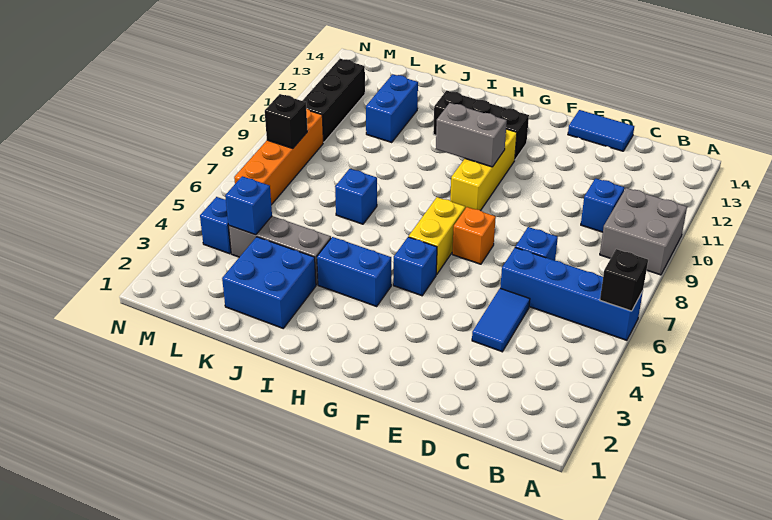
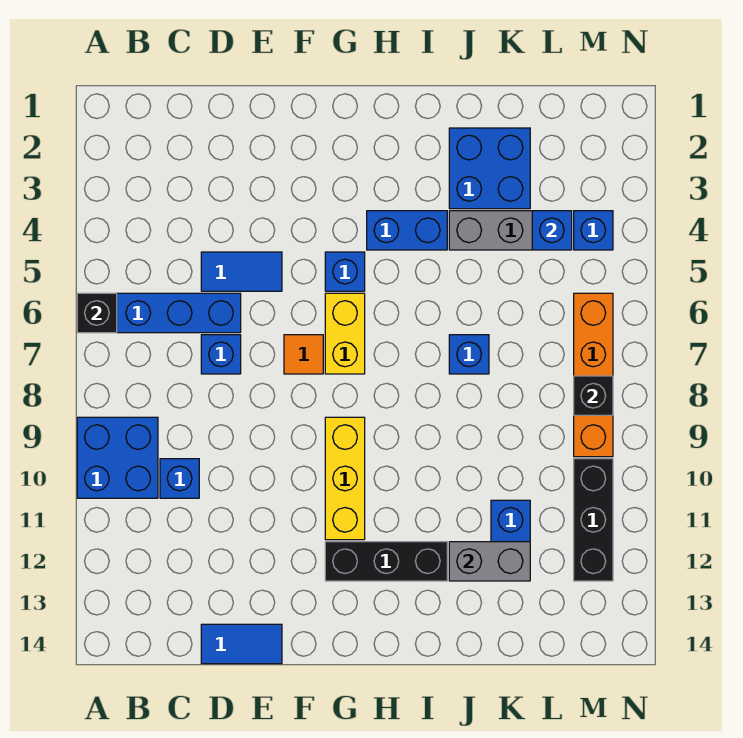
grey 2x2 brick [600,188,687,275] -> blue 2x2 brick [77,417,158,498]
blue 1x2 tile [472,288,530,352] -> blue 1x2 tile turned to [201,252,282,291]
orange 1x1 brick [452,207,496,264] -> orange 1x1 tile [284,335,323,374]
grey 1x2 brick [436,103,507,167] -> grey 1x2 brick moved to [449,542,530,581]

